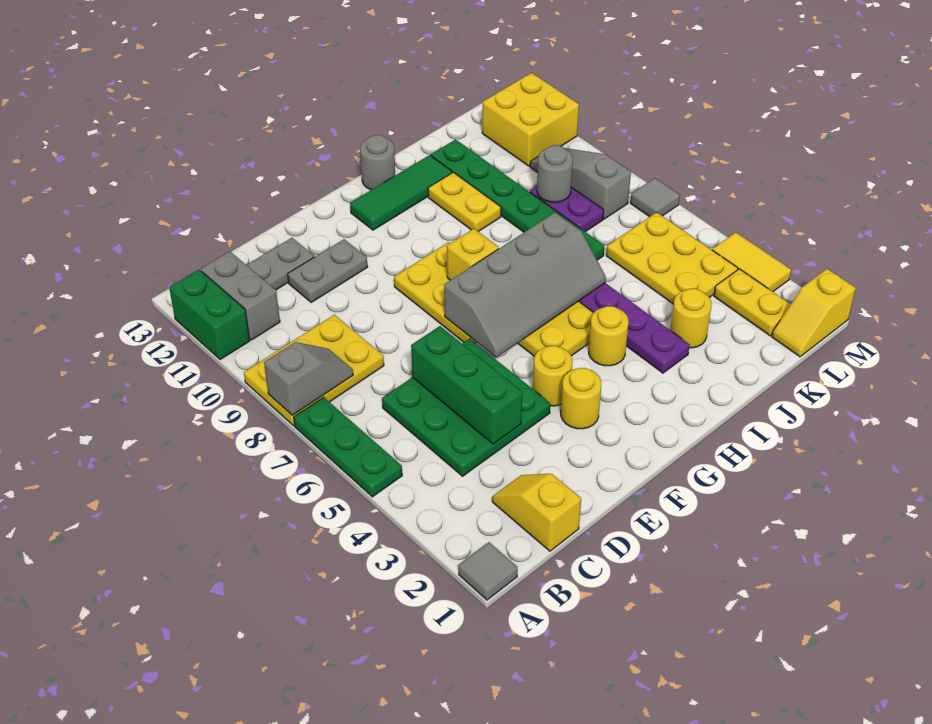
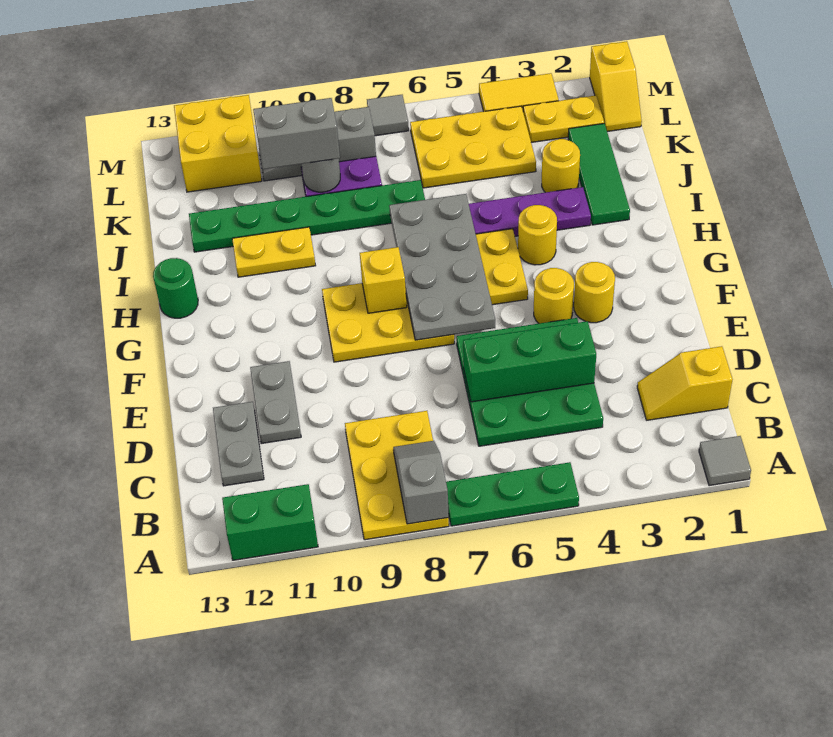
grey 1x2 brick [201,251,280,340] -> grey 1x2 brick moved to [253,98,340,169]
grey 2x4 slope [444,213,606,357] -> grey 2x4 plate [389,194,495,340]
green 1x3 tile [350,155,452,230] -> green 1x3 tile moved to [568,123,630,225]
grey 1x1 round brick [360,135,395,190] -> green 1x1 round brick [153,258,198,318]

